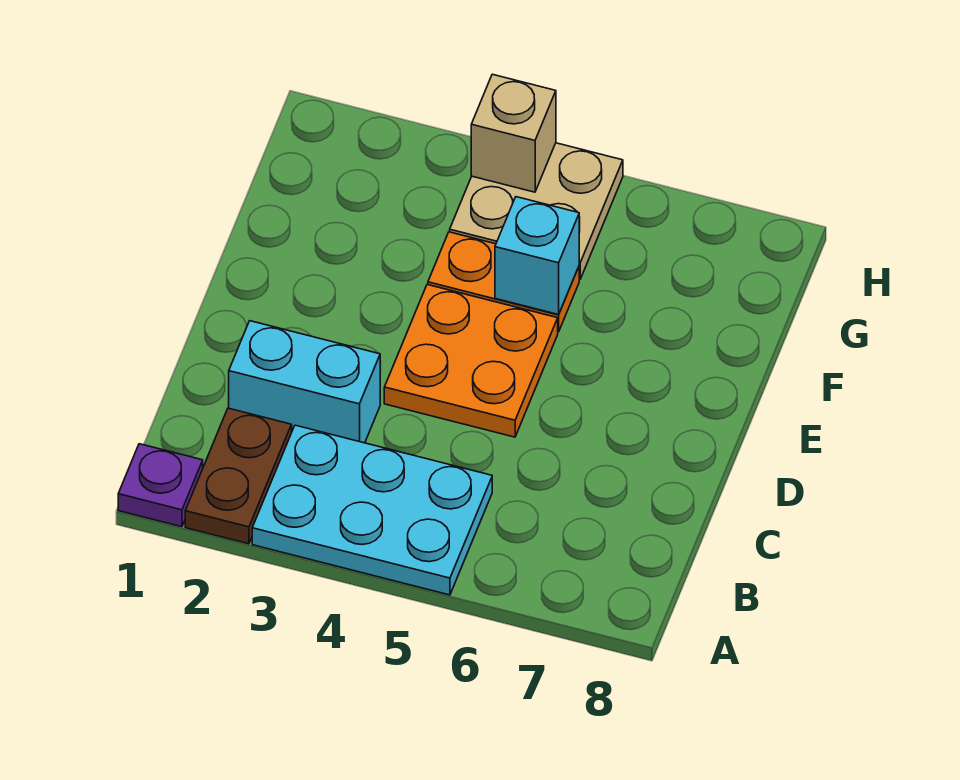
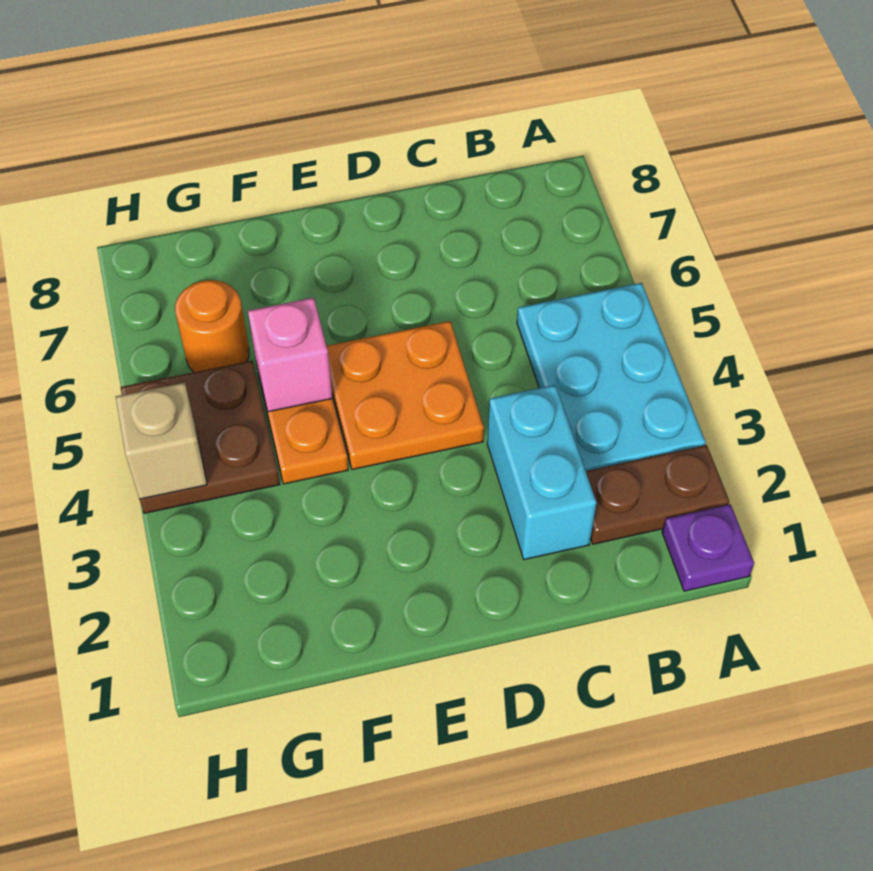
cyan 1x1 brick [495,197,579,315] -> pink 1x1 brick [248,298,333,412]
tan 2x2 plate [450,143,623,279] -> brown 2x2 plate [121,361,280,513]
none -> orange 1x1 round brick [175,280,249,372]

